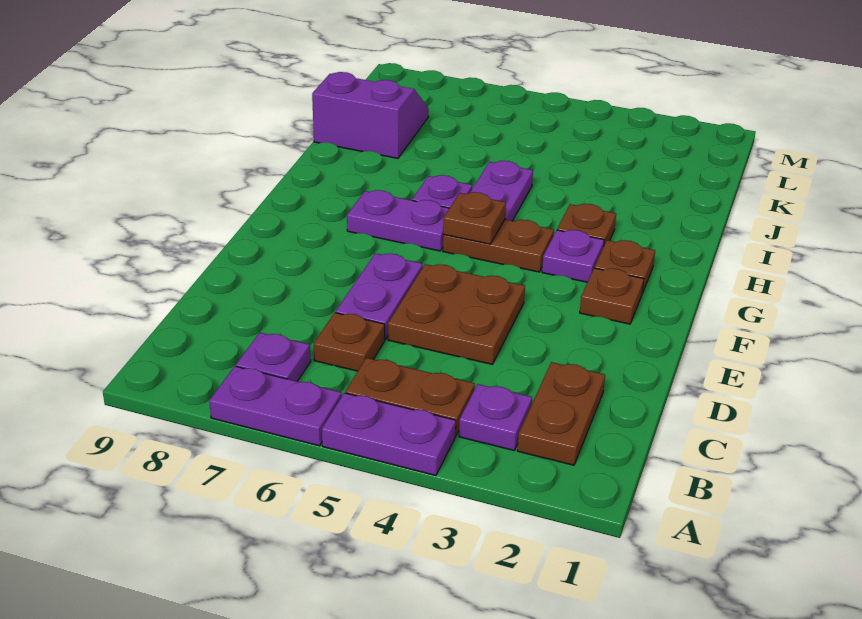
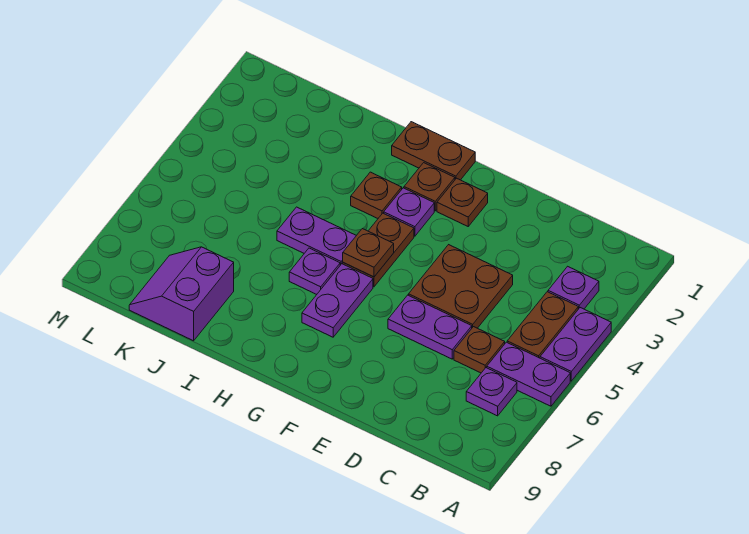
purple 1x2 plate [209,366,342,446] -> purple 1x2 plate turned to [487,342,570,406]
brown 1x2 plate [517,362,605,465] -> brown 1x2 plate moved to [392,122,475,180]

